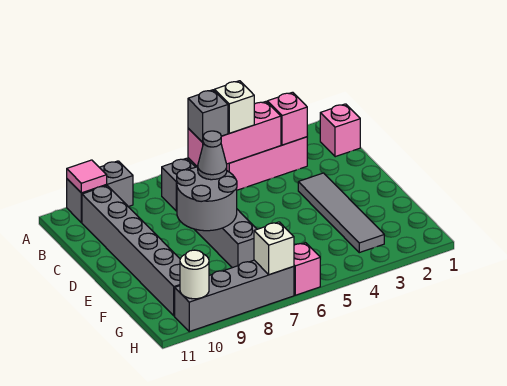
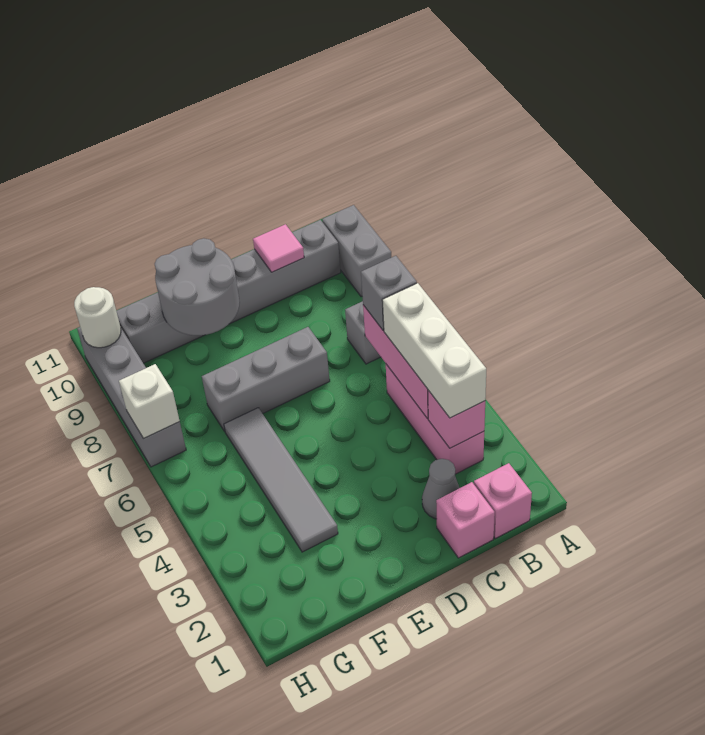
pink 1x1 tile [67,160,107,193] -> pink 1x1 tile moved to [253,224,304,272]
white 1x1 brick [214,81,254,133] -> white 1x3 brick [382,283,486,418]
grey 1x4 tile [298,173,384,253] -> grey 1x4 tile turned to [224,408,338,552]
grey 2x2 round brick [177,167,237,231] -> grey 2x2 round brick moved to [155,238,240,335]
grey 1x1 cone [198,131,227,180] -> grey 1x1 cone moved to [422,459,460,519]
pink 1x1 brick [294,243,320,295] -> pink 1x1 brick moved to [436,482,495,558]

